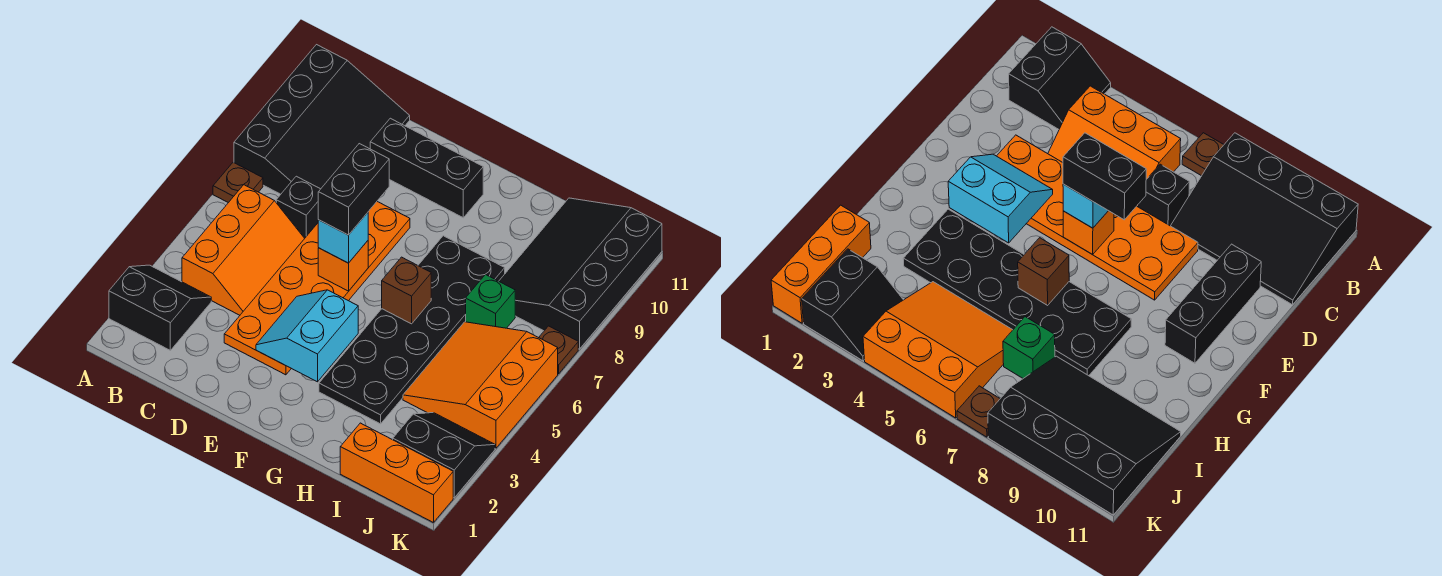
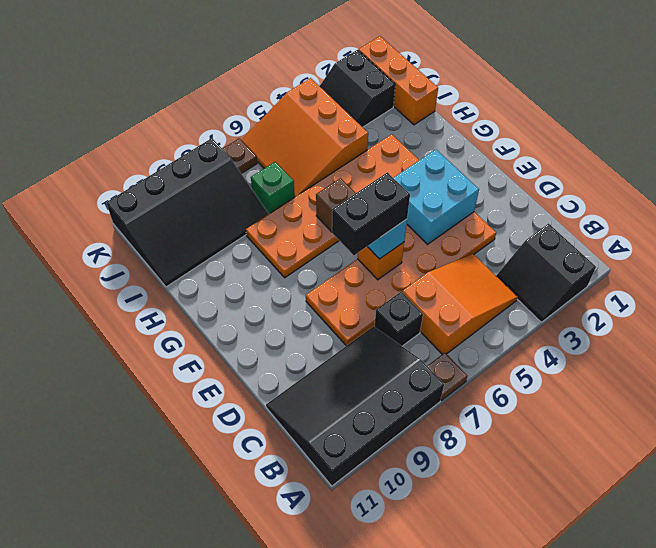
orange 2x3 slope [182,185,305,315] -> orange 2x3 slope turned to [402,254,518,354]
black 1x3 brick [370,118,483,218] -> none
cyan 2x2 slope [256,290,358,382] -> cyan 2x2 brick [394,150,479,244]
black 2x6 plate [319,236,505,424] -> orange 2x6 plate [246,134,419,278]
orange 3x3 slope [403,322,558,448] -> orange 3x3 slope turned to [242,78,368,197]

